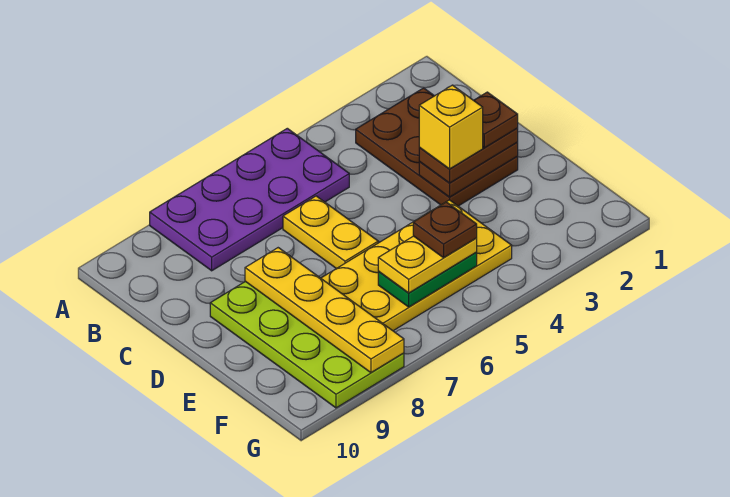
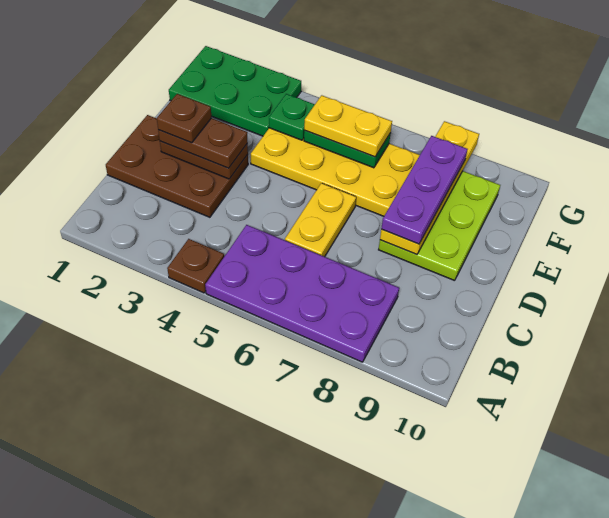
brown 2x3 plate [356,88,518,206] -> brown 2x3 plate turned to [106,115,248,217]
yellow 1x1 brick [419,85,483,169] -> none
lime 2x4 plate [210,281,404,408] -> lime 2x3 plate [379,171,500,281]
none -> purple 1x3 plate [381,136,468,244]
none -> green 2x3 plate [169,46,301,136]
none -> green 1x1 plate [269,94,315,140]
brown 1x1 plate [413,202,477,258] -> brown 1x1 plate moved to [167,239,224,293]

